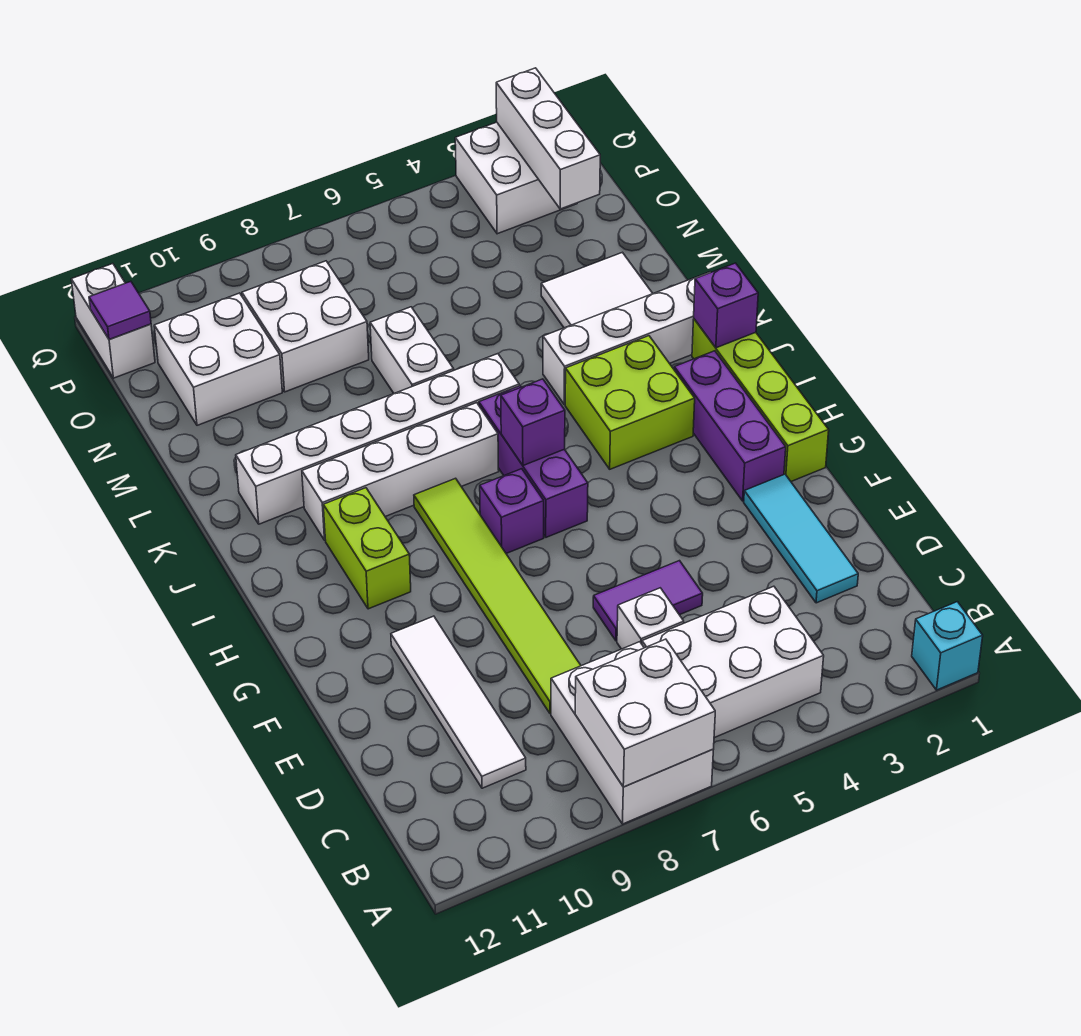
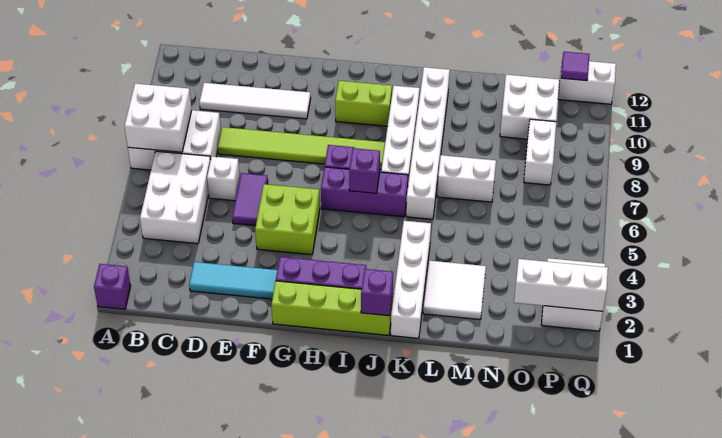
cyan 1x1 brick [912,602,983,690] -> purple 1x1 brick [94,264,131,309]
lime 2x2 brick [565,336,695,469] -> lime 2x2 brick moved to [255,184,320,255]
white 2x2 brick [242,261,369,392] -> white 1x2 brick [524,119,556,185]

